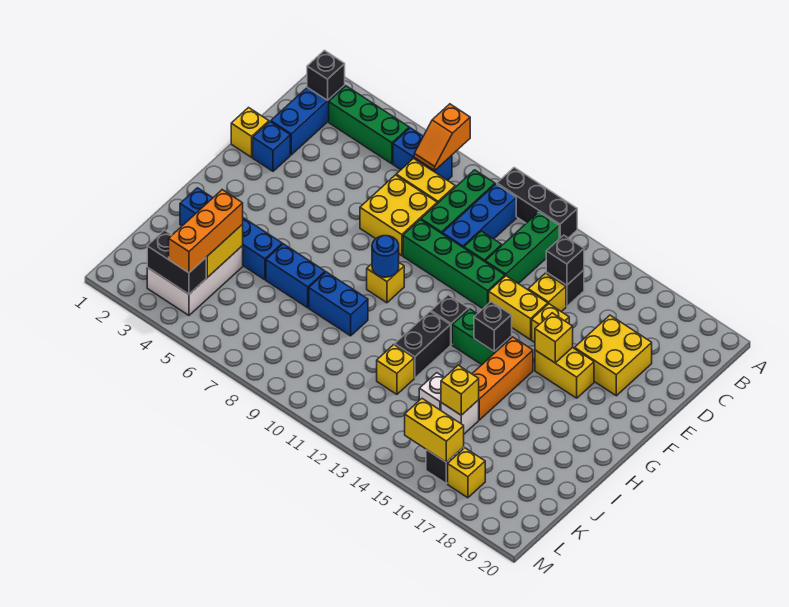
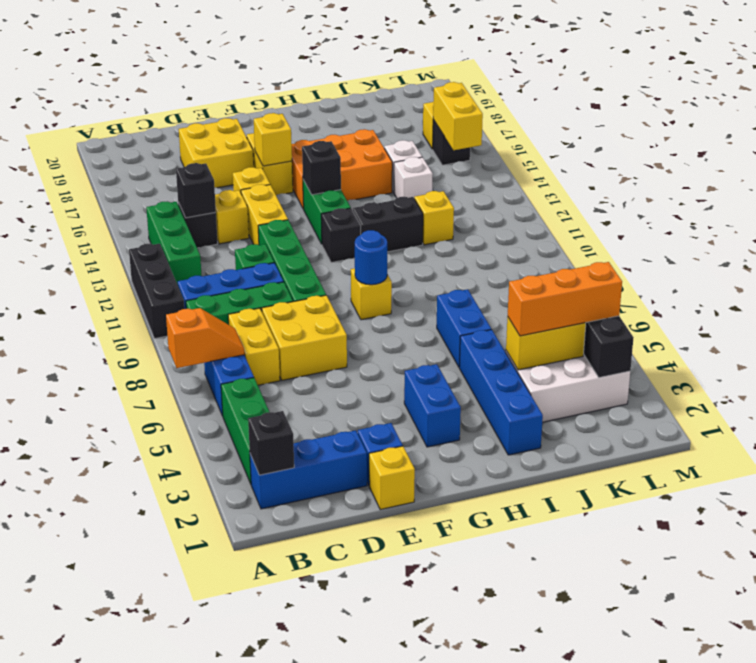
green 1x3 brick [485,212,559,284] -> green 1x3 brick turned to [146,201,202,285]
orange 1x3 brick [472,337,533,420] -> orange 2x3 brick [292,129,392,209]
blue 1x2 brick [309,272,368,336] -> blue 1x2 brick moved to [404,364,461,447]
yellow 1x1 brick [441,365,479,415] -> none

